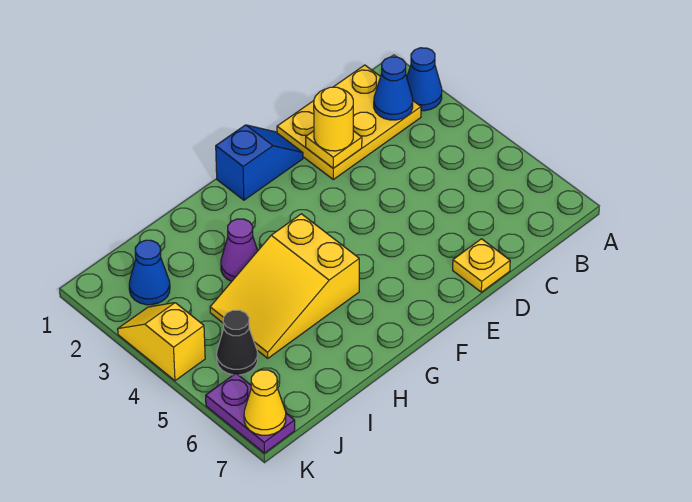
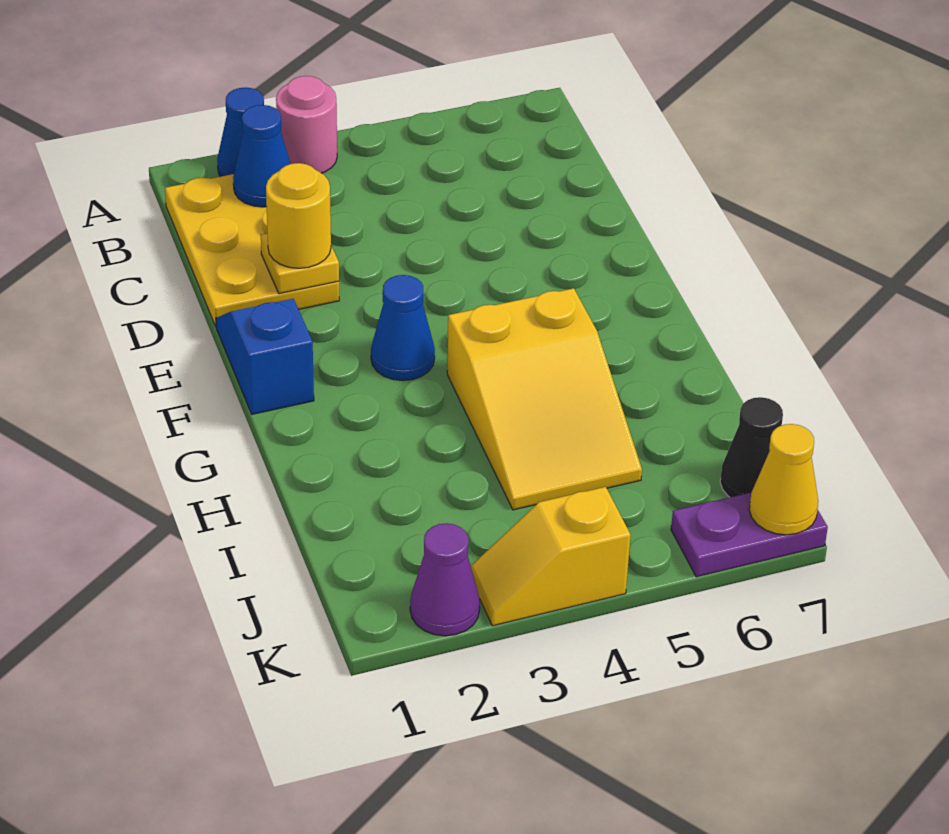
none -> pink 1x1 round brick [276,76,337,173]
yellow 1x1 plate [453,239,510,292] -> none
purple 1x1 cone [221,219,258,281] -> purple 1x1 cone moved to [410,523,480,636]
blue 1x1 cone [129,240,170,305] -> blue 1x1 cone moved to [371,275,435,381]
black 1x1 cone [217,310,258,375] -> black 1x1 cone moved to [720,397,783,497]

